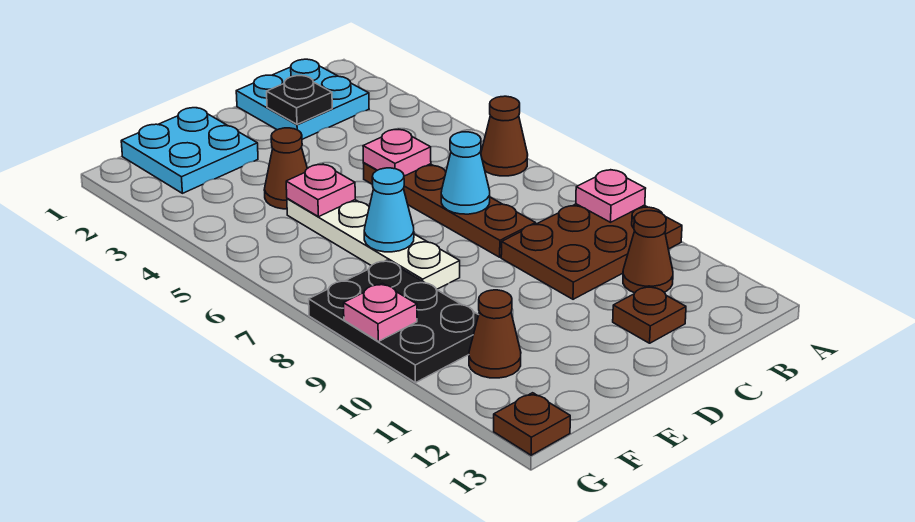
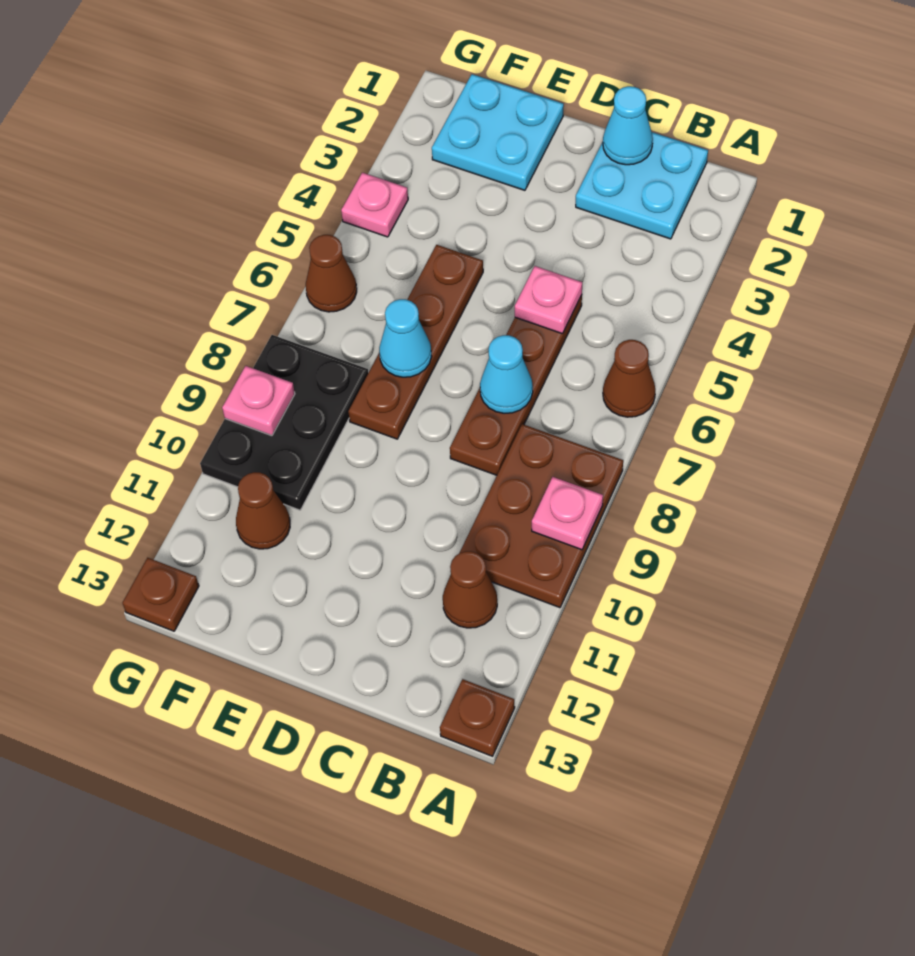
brown 2x3 plate [501,204,682,299] -> brown 2x3 plate turned to [460,424,623,608]
none -> cyan 1x1 cone [603,86,653,165]
black 1x1 plate [267,76,332,124] -> none
brown 1x1 plate [613,286,686,343] -> brown 1x1 plate moved to [440,679,515,756]
brown 1x1 cone [264,128,307,209] -> brown 1x1 cone moved to [306,235,357,312]
white 1x4 plate [287,198,460,290] -> brown 1x4 plate [348,245,483,439]
pink 1x1 plate [286,164,355,217] -> pink 1x1 plate moved to [341,172,408,237]

